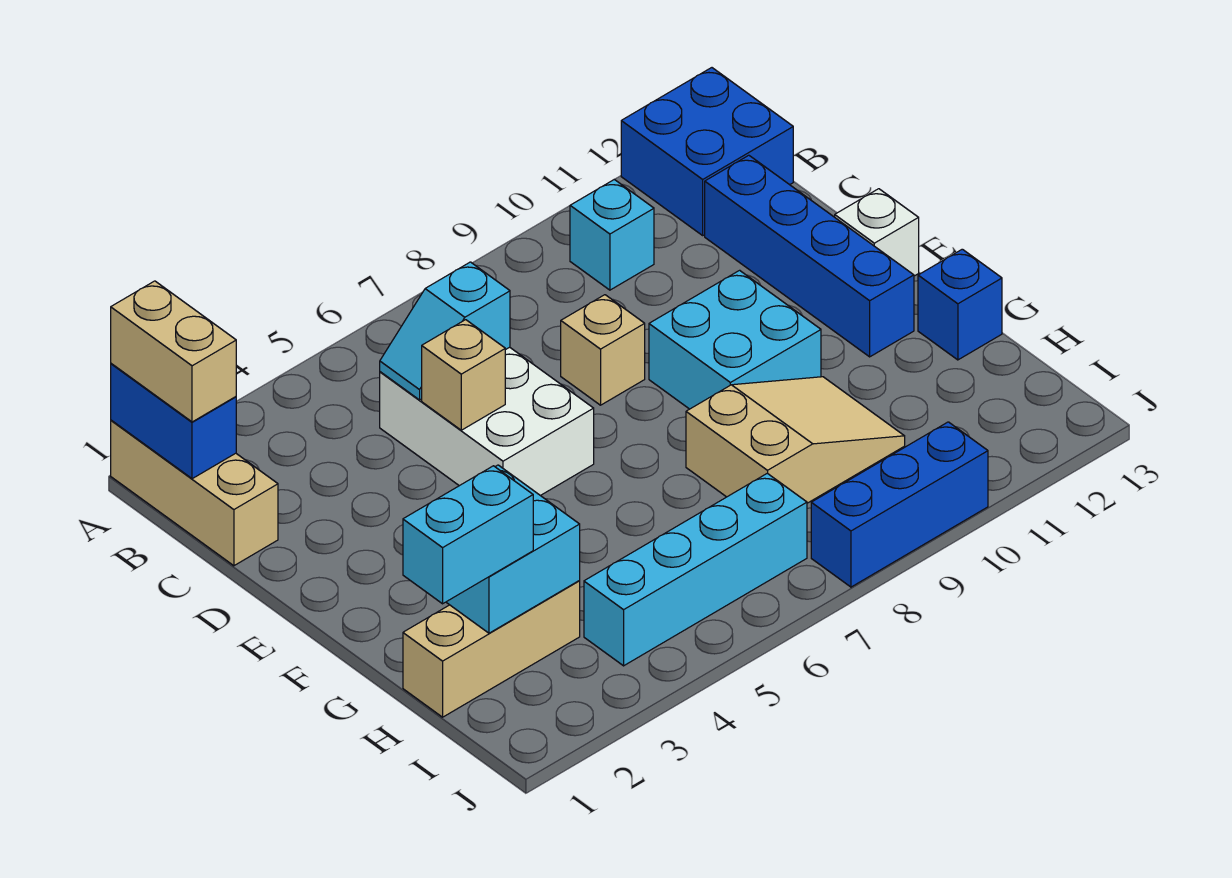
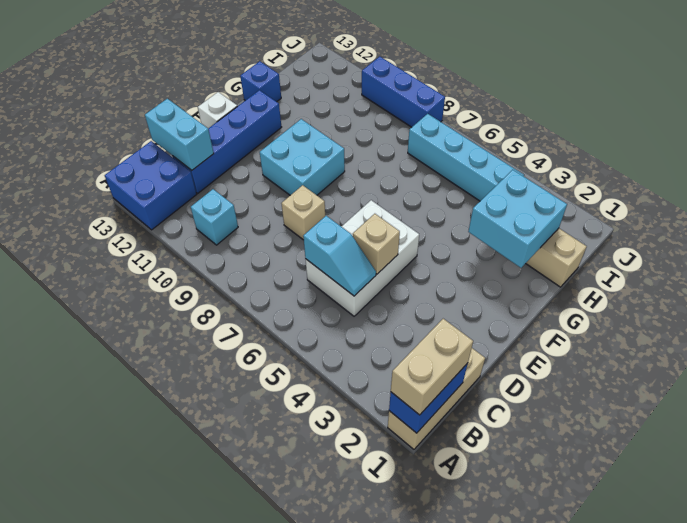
tan 2x3 slope [686,377,905,503] -> none
cyan 1x2 brick [403,466,533,604] -> cyan 1x2 brick moved to [145,99,214,170]

